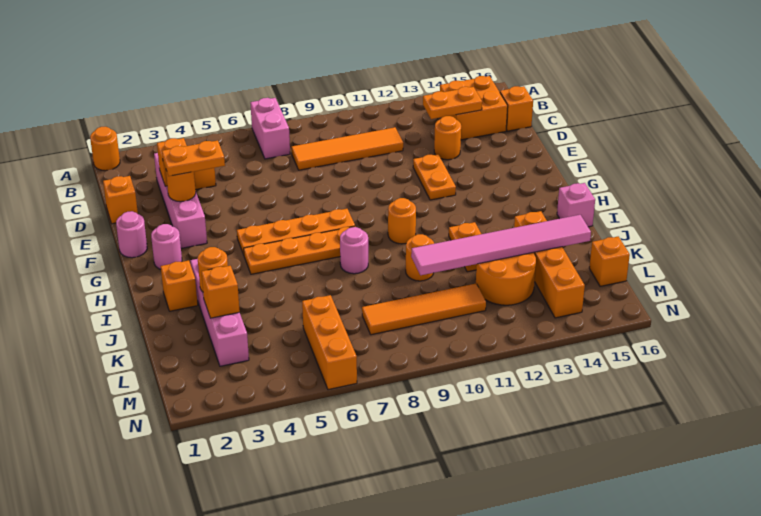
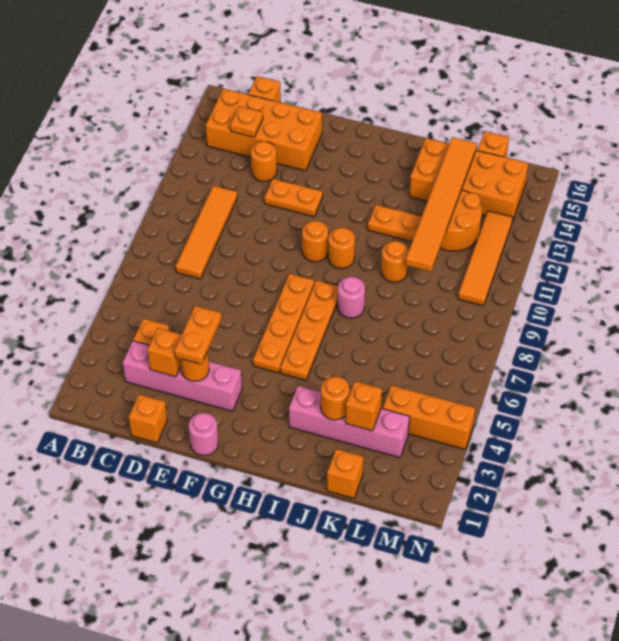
orange 1x1 round brick [90,127,120,171] -> orange 1x1 round brick moved to [302,221,328,262]
pink 1x2 brick [250,98,290,159] -> none
orange 2x2 brick [440,76,508,140] -> orange 2x4 brick [206,89,322,171]
orange 1x2 plate [423,86,482,119] -> orange 1x1 plate [230,106,263,137]
pink 1x1 round brick [151,224,182,269] -> none
orange 1x1 brick [161,260,198,311] -> orange 1x1 brick moved to [327,449,363,498]
pink 1x1 brick [557,183,595,227] -> none
orange 1x4 brick [514,211,585,318] -> orange 2x4 brick [409,138,528,222]
pink 1x6 tile [411,215,591,275] -> orange 1x6 tile [405,137,477,272]
orange 1x3 brick [302,295,357,390] -> orange 1x3 brick moved to [383,385,475,449]
orange 1x4 tile [362,284,486,335] -> orange 1x4 tile moved to [458,211,513,306]

